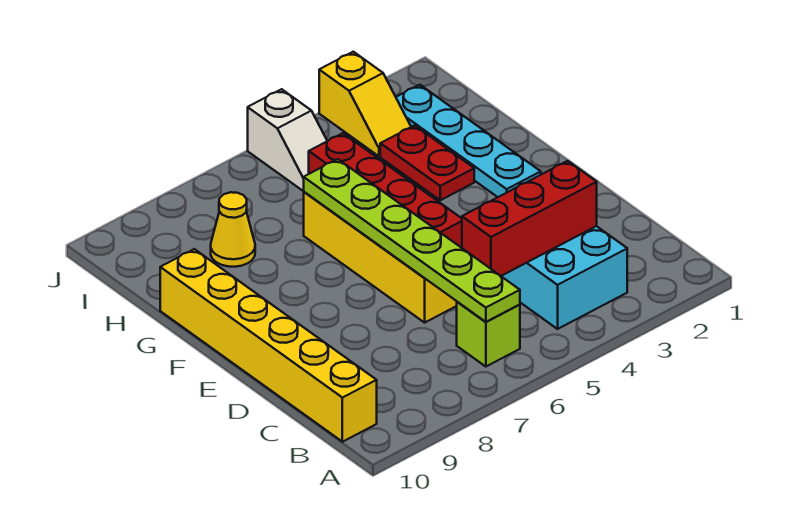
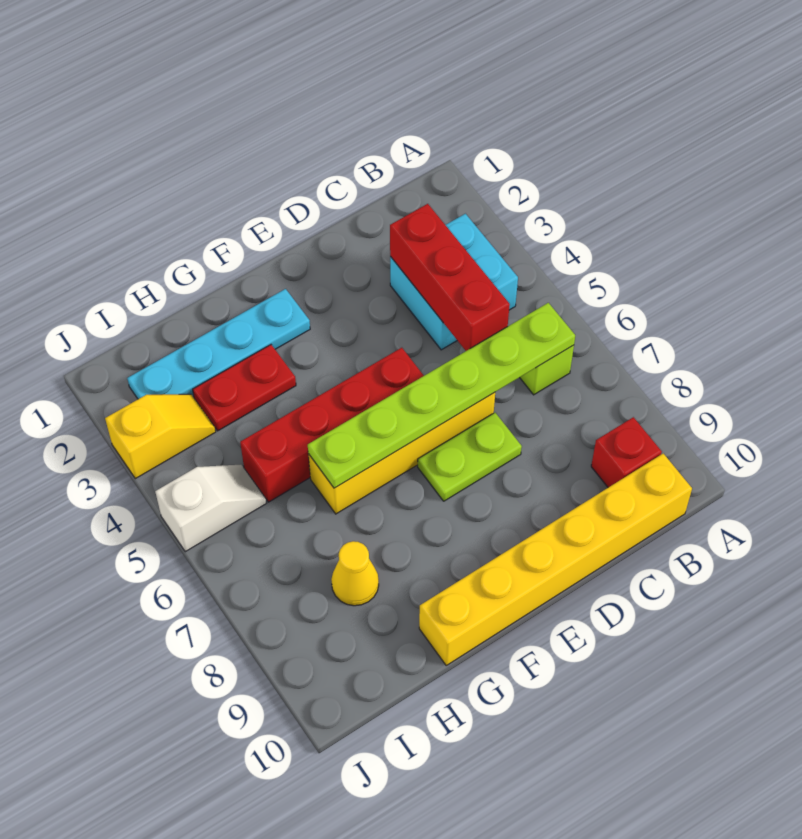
none -> red 1x1 brick [591,417,662,487]
none -> lime 1x2 plate [418,413,522,501]

